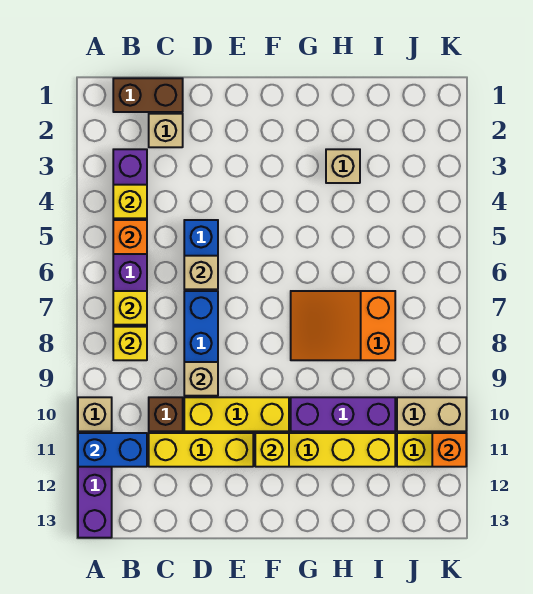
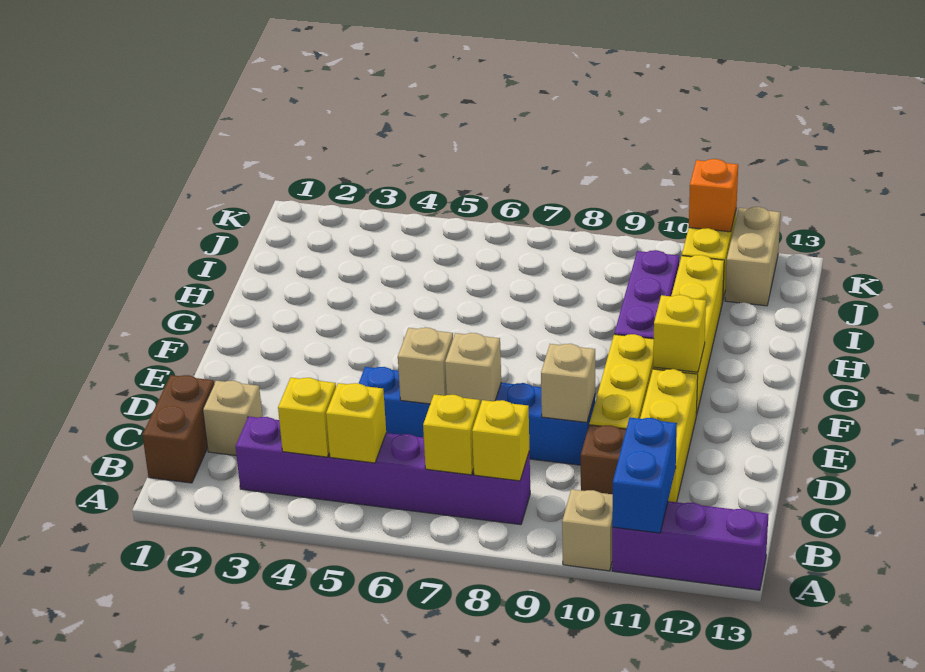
orange 1x1 brick [113,220,147,254] -> yellow 1x1 brick [326,383,386,463]
orange 2x3 slope [291,291,395,360] -> none
tan 1x1 brick [326,149,360,183] -> tan 1x1 brick moved to [445,333,501,405]
tan 1x2 brick [397,397,466,431] -> tan 1x2 brick moved to [725,207,781,306]

